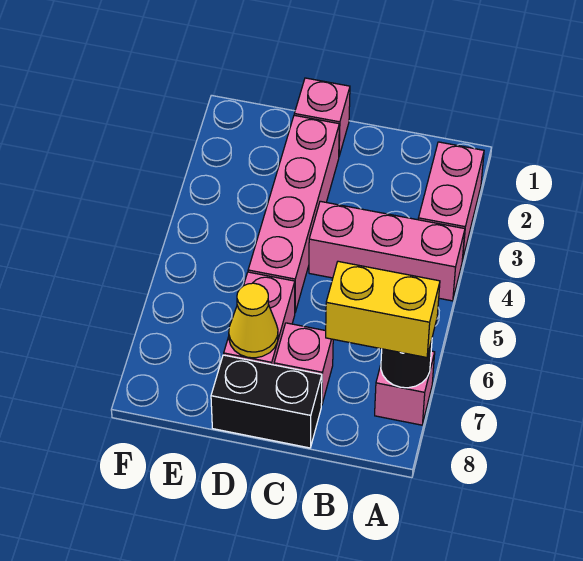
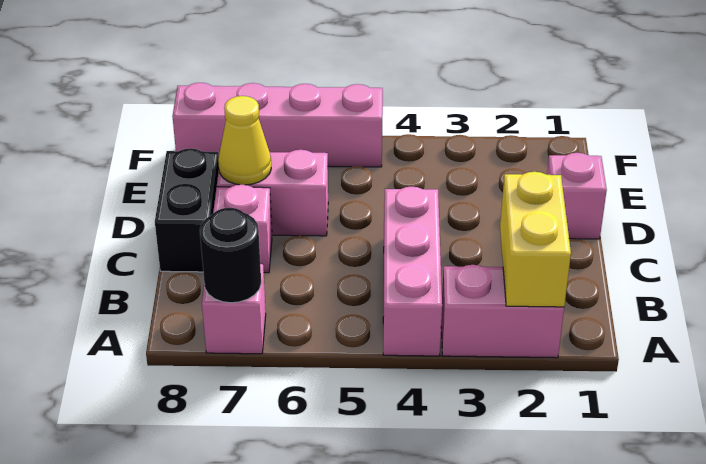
yellow 1x2 brick [326,261,440,358] -> yellow 1x2 brick moved to [500,172,571,307]
pink 1x4 brick [248,115,339,312] -> pink 1x4 brick moved to [172,83,383,167]

